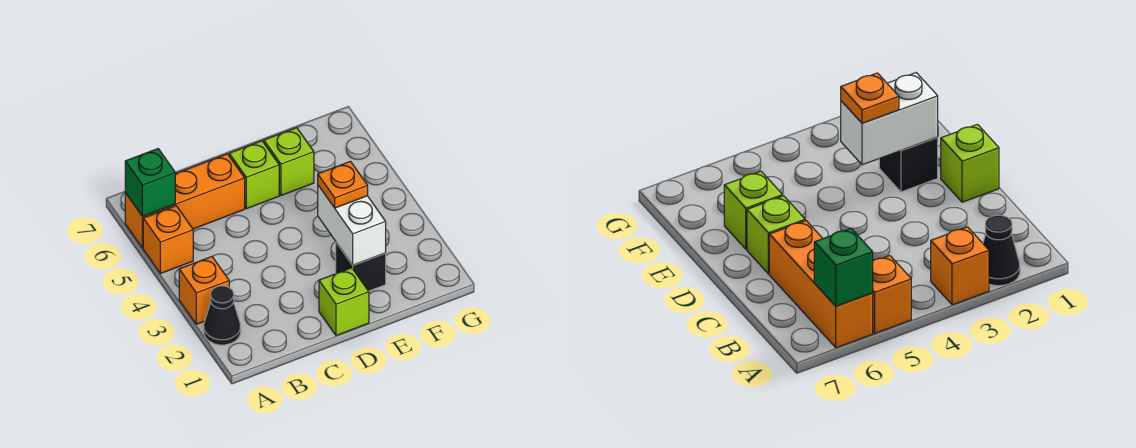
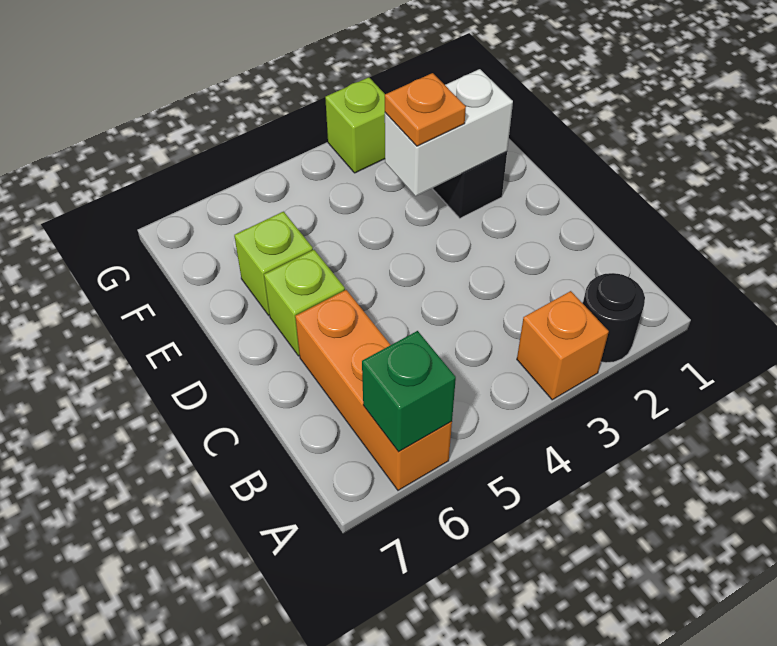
black 1x1 cone [204,286,241,345] -> black 1x1 round brick [583,273,645,363]
orange 1x1 brick [143,206,193,274] -> none
lime 1x1 brick [319,268,369,336] -> lime 1x1 brick moved to [325,77,385,173]

